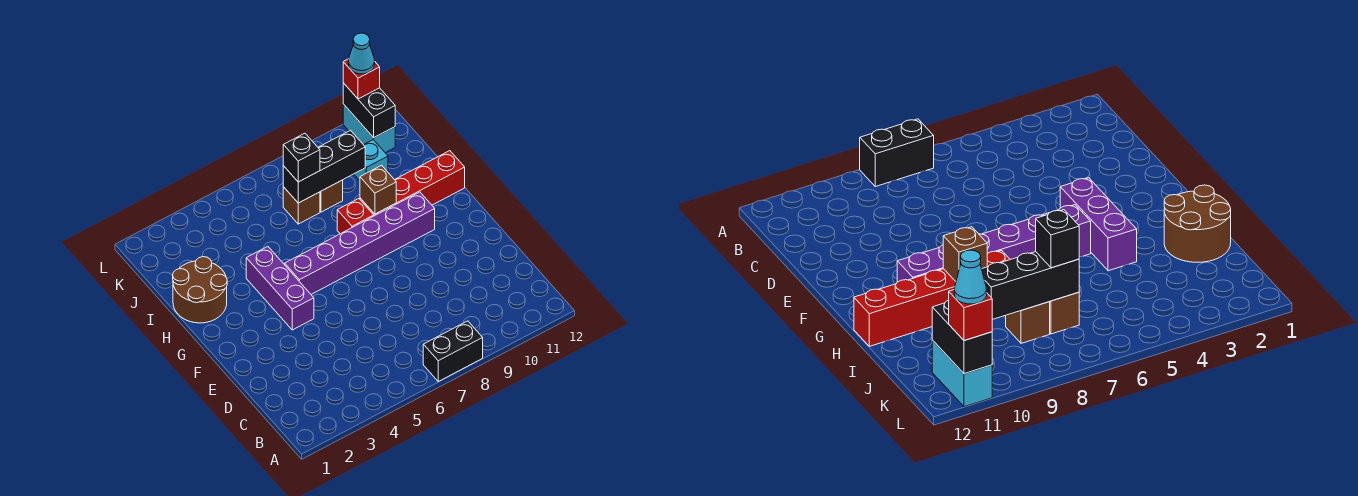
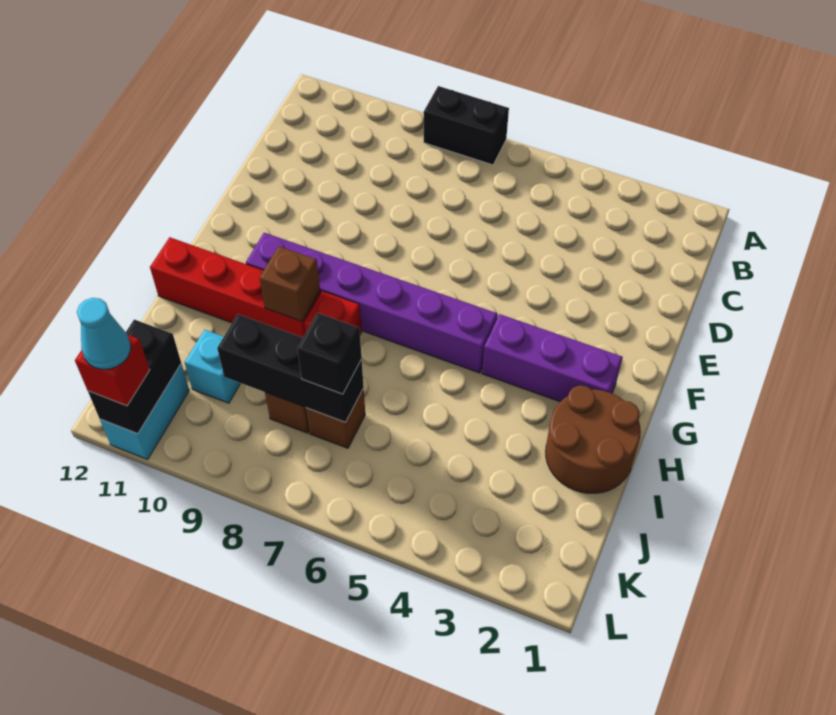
purple 1x3 brick [246,246,314,330] -> purple 1x3 brick turned to [482,314,623,402]

